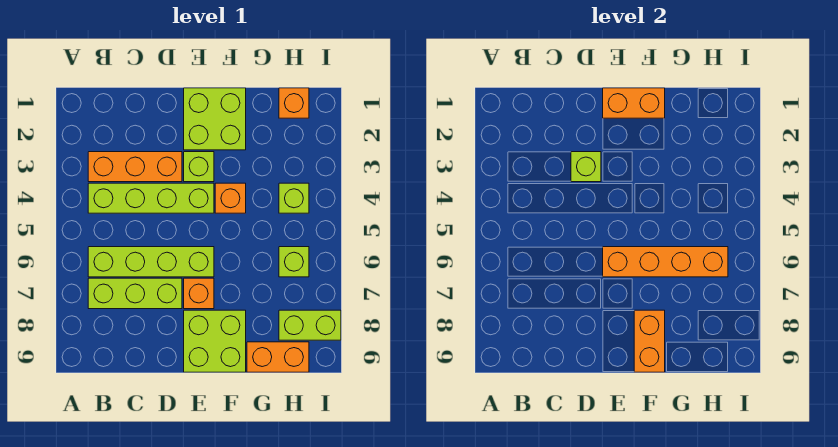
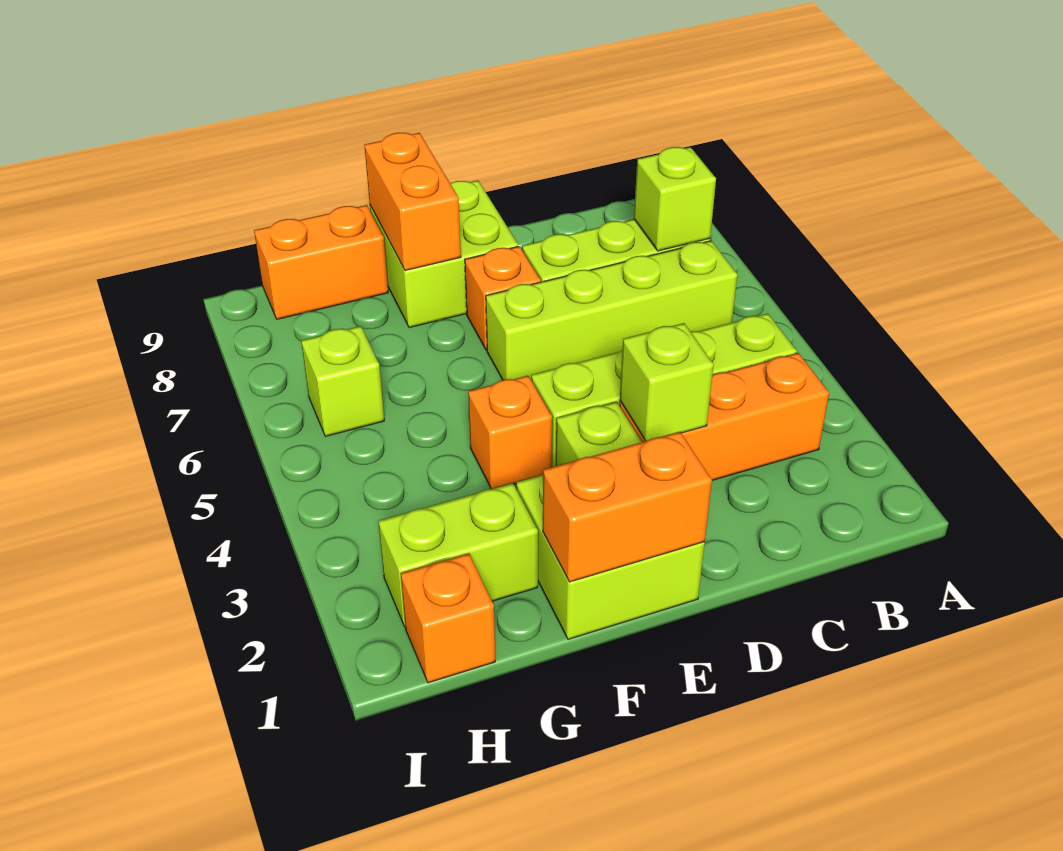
orange 1x4 brick [603,247,728,277] -> none
lime 1x1 brick [279,183,309,213] -> lime 1x1 brick moved to [634,147,716,251]
lime 1x2 brick [279,310,341,340] -> lime 1x2 brick moved to [378,483,538,627]

